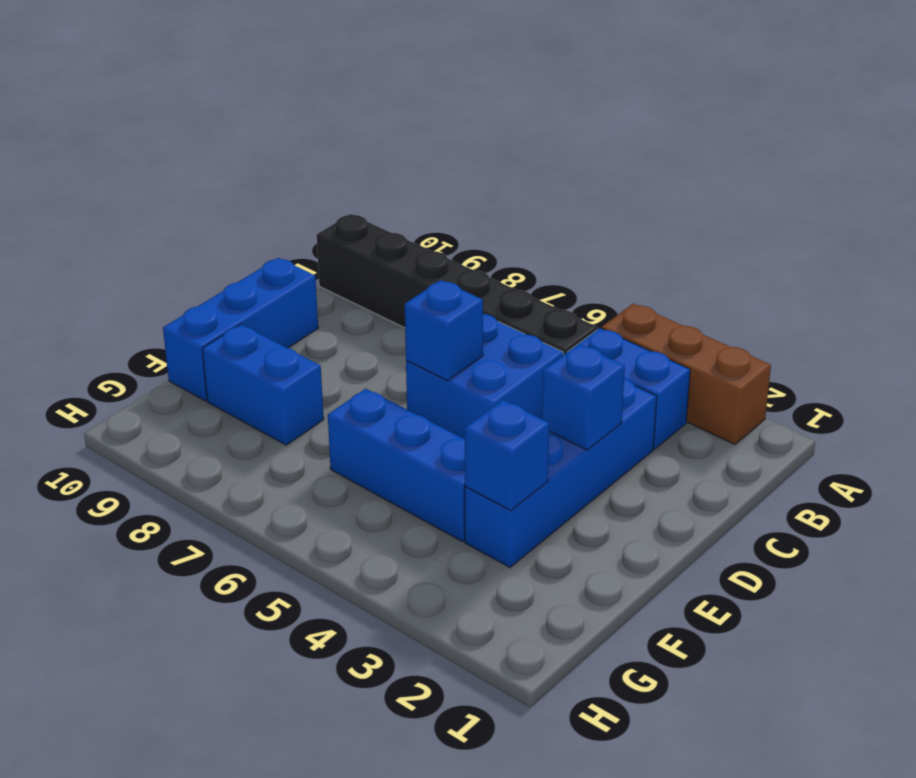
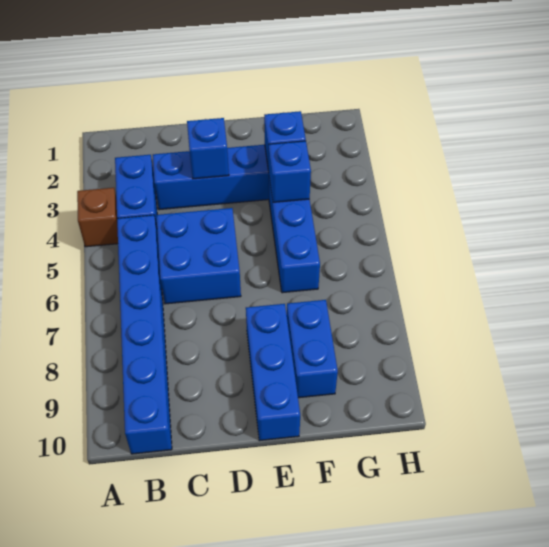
brown 1x3 brick [601,304,771,445] -> brown 1x1 brick [77,188,118,247]
black 1x6 brick [317,214,598,355] -> blue 1x6 brick [117,215,172,454]
blue 1x1 brick [405,280,483,381] -> blue 1x1 brick moved to [269,141,311,202]
blue 1x3 brick [163,258,318,401] -> blue 1x3 brick turned to [246,304,300,441]

